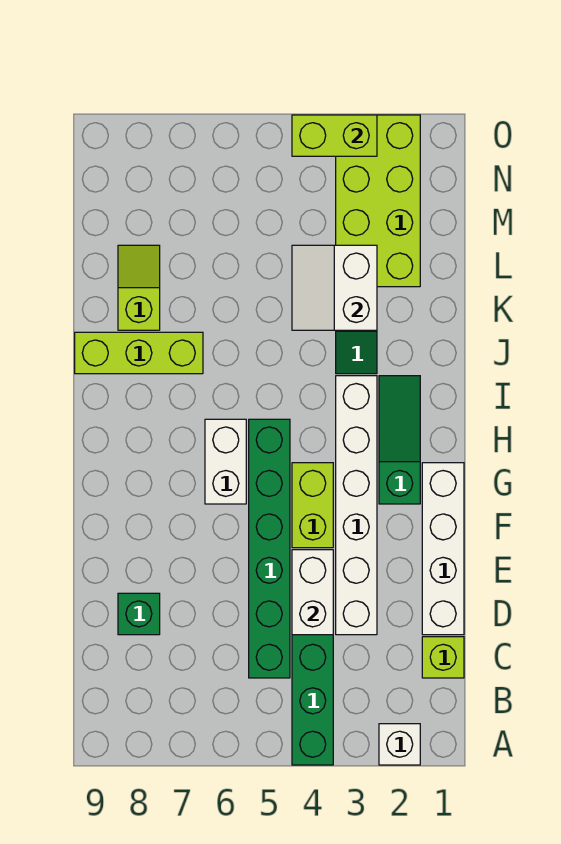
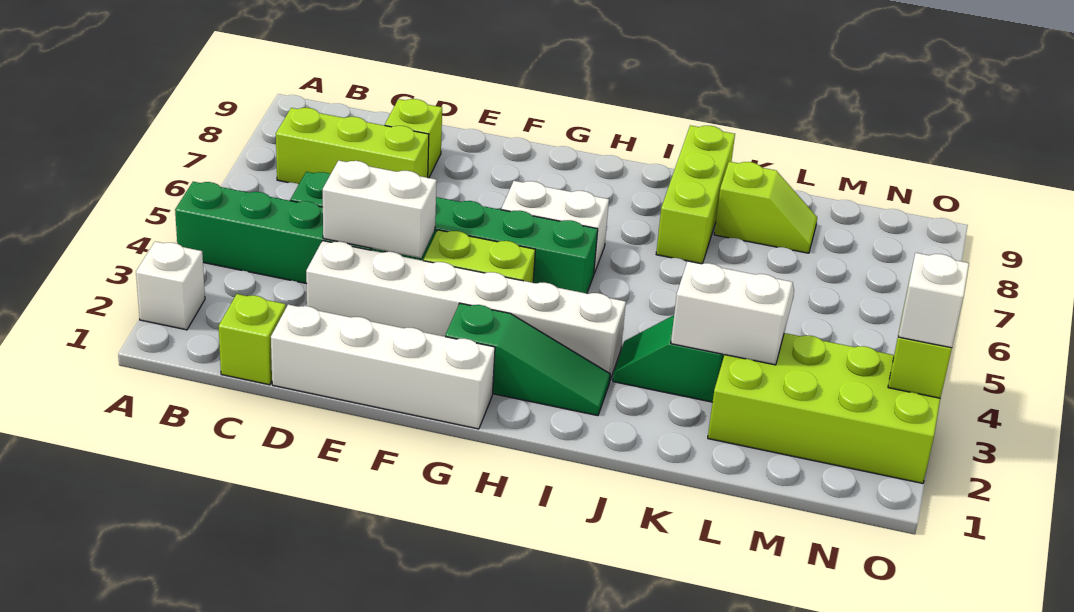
none -> lime 1x3 brick [276,108,429,184]
green 1x1 brick [118,593,160,635] -> lime 1x1 brick [385,99,442,178]
none -> white 1x1 brick [898,253,969,348]

